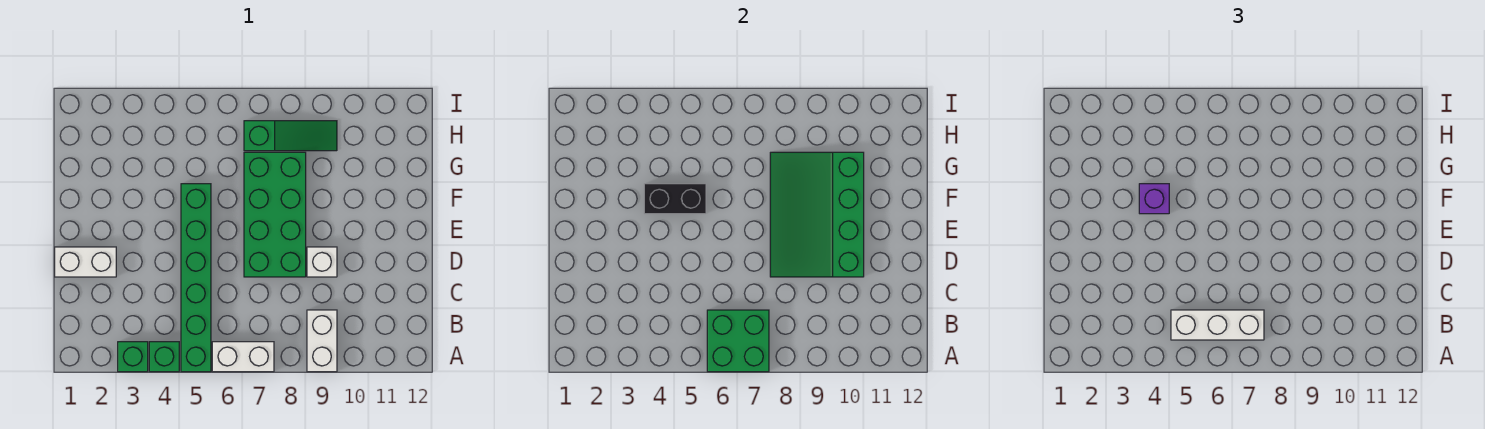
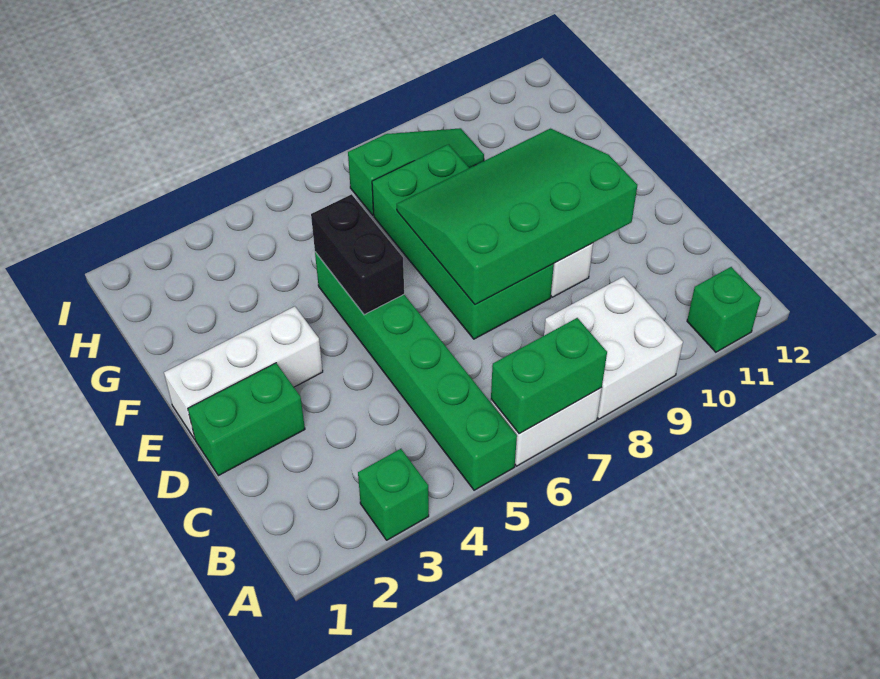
green 1x1 brick [149,342,179,372] -> green 1x1 brick moved to [687,267,761,352]
green 2x2 brick [707,310,769,372] -> green 1x2 brick [491,318,607,434]
white 1x2 brick [307,310,337,372] -> white 2x2 brick [544,277,683,419]
white 1x3 brick [1171,310,1264,340] -> white 1x3 brick moved to [164,306,323,439]
white 1x2 brick [55,247,116,277] -> green 1x2 brick [188,363,305,476]
green 3x4 slope [770,152,864,277] -> green 3x4 slope turned to [397,129,637,305]
black 1x2 brick [644,184,706,214] -> black 1x2 brick turned to [311,194,404,315]
purple 1x1 brick [1139,184,1169,214] -> none

